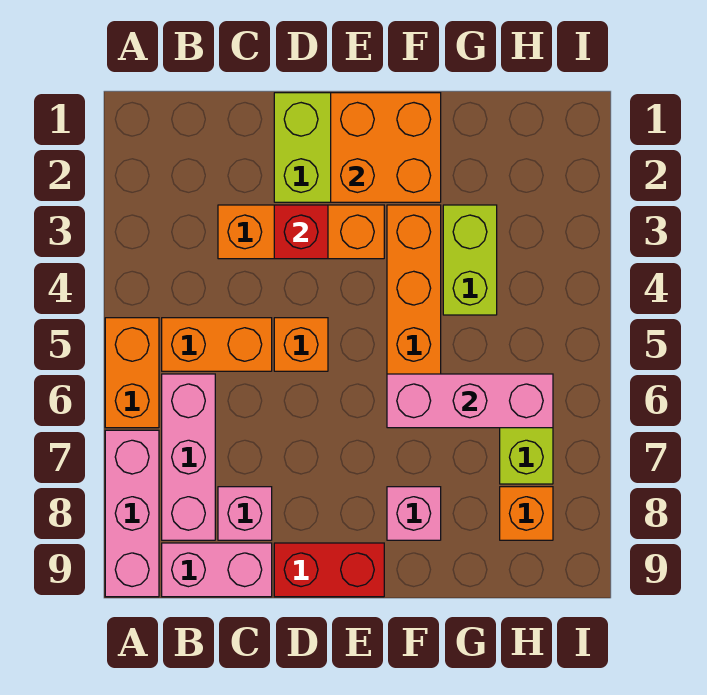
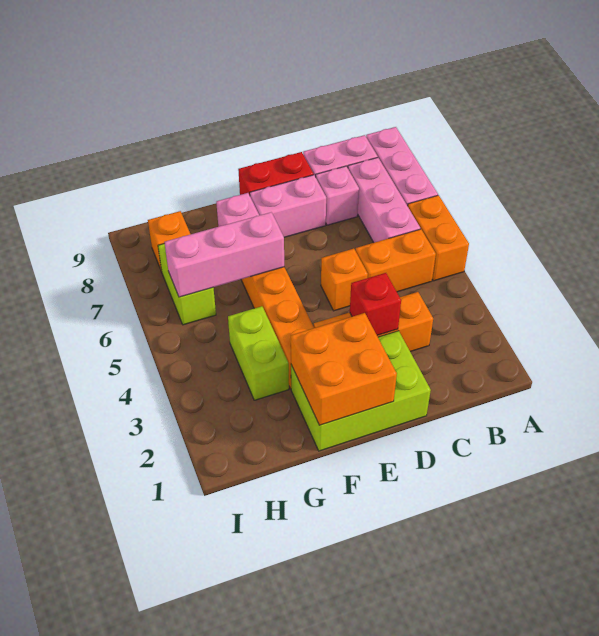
none -> pink 1x2 brick [250,175,326,237]

